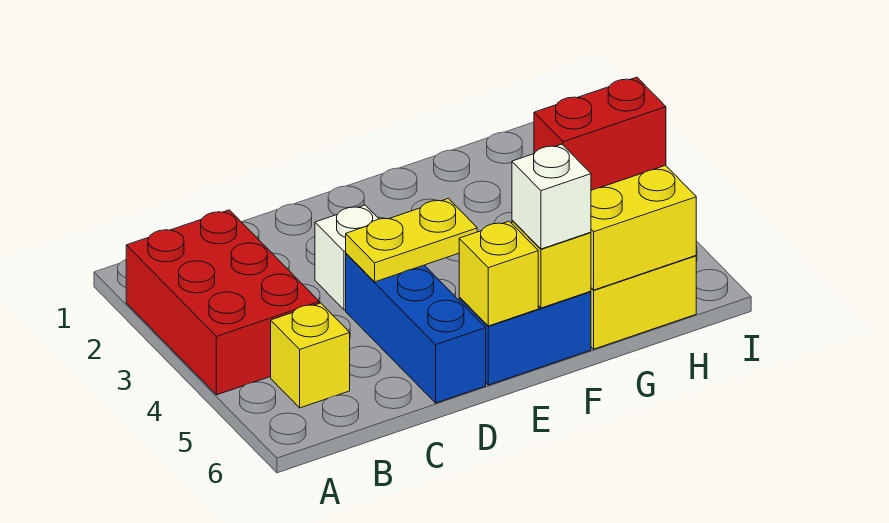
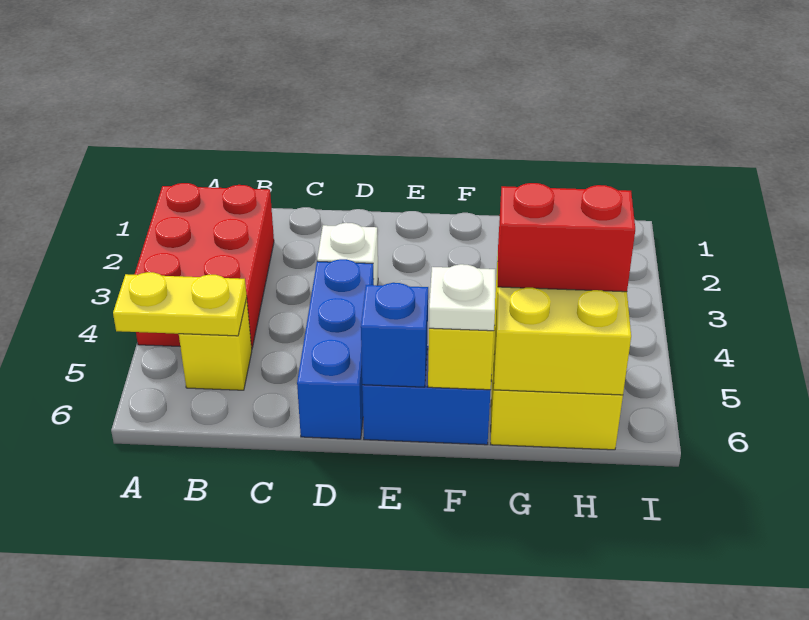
yellow 1x2 plate [346,198,477,282] -> yellow 1x2 plate moved to [113,272,247,336]
yellow 1x1 brick [459,221,538,326] -> blue 1x1 brick [361,283,428,387]
white 1x1 brick [512,144,591,249] -> white 1x1 plate [429,264,495,331]

